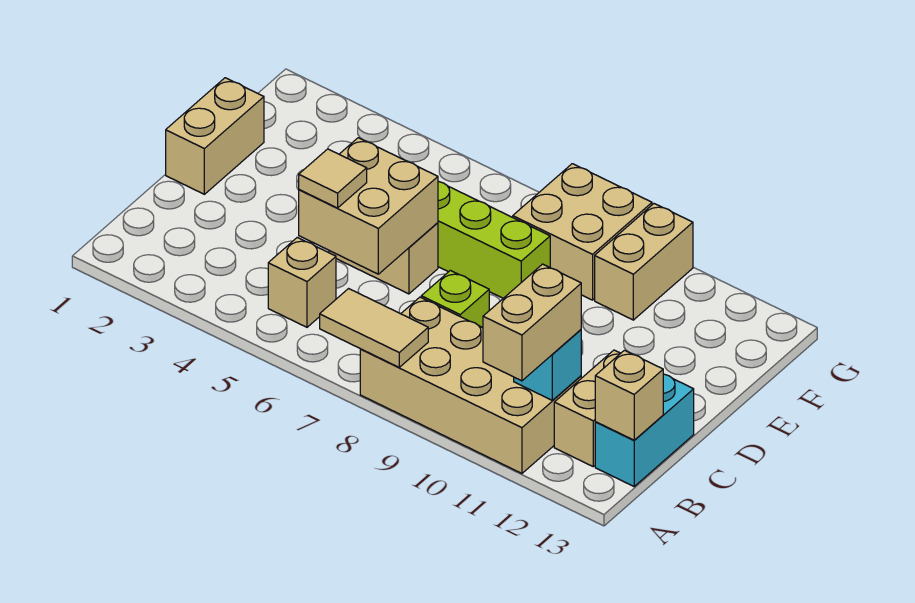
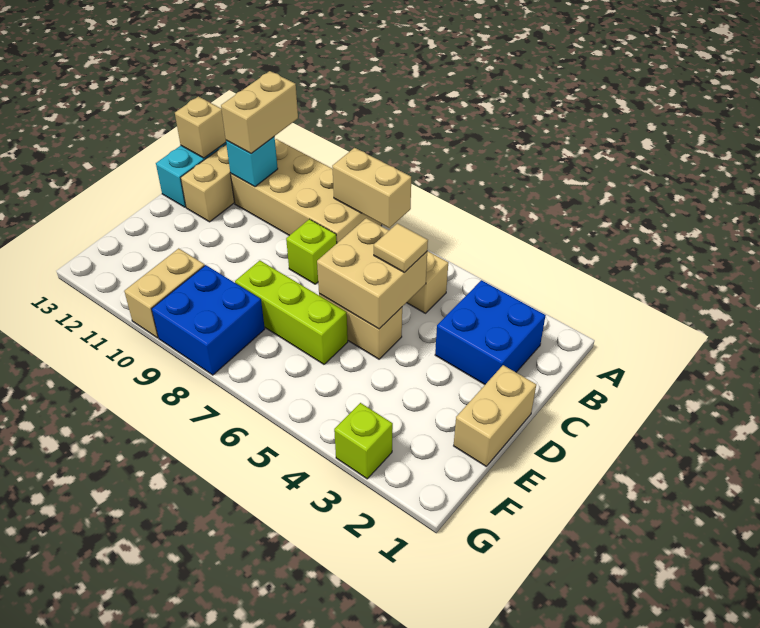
tan 1x2 tile [320,289,428,367] -> tan 1x2 brick [332,148,411,228]
none -> blue 2x2 brick [435,280,546,384]
tan 2x2 brick [513,164,652,300] -> blue 2x2 brick [152,265,265,375]
none -> lime 1x1 brick [334,403,393,479]

